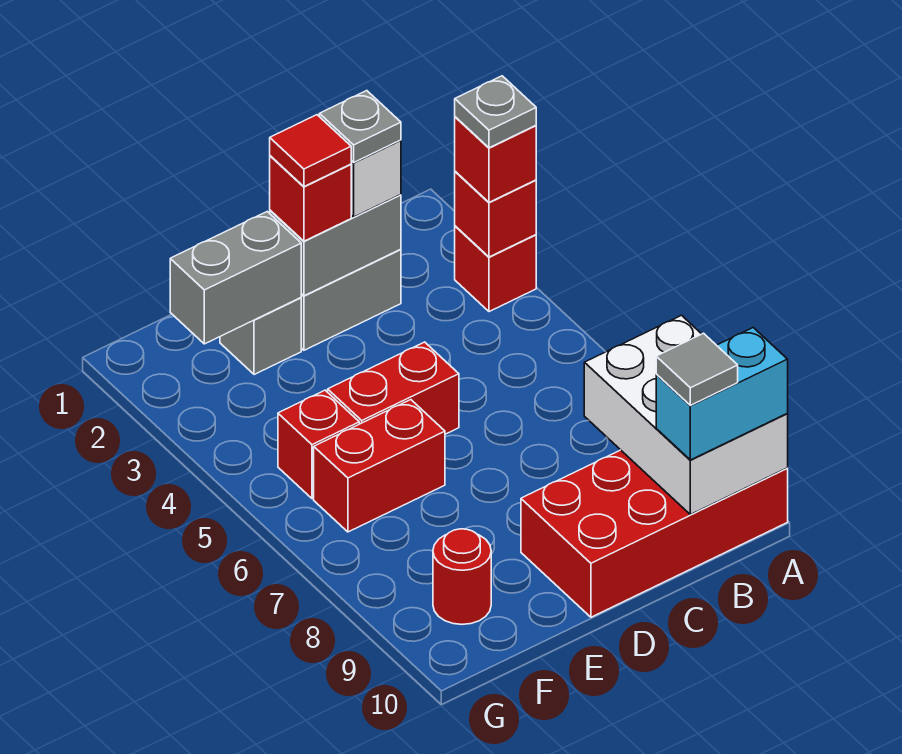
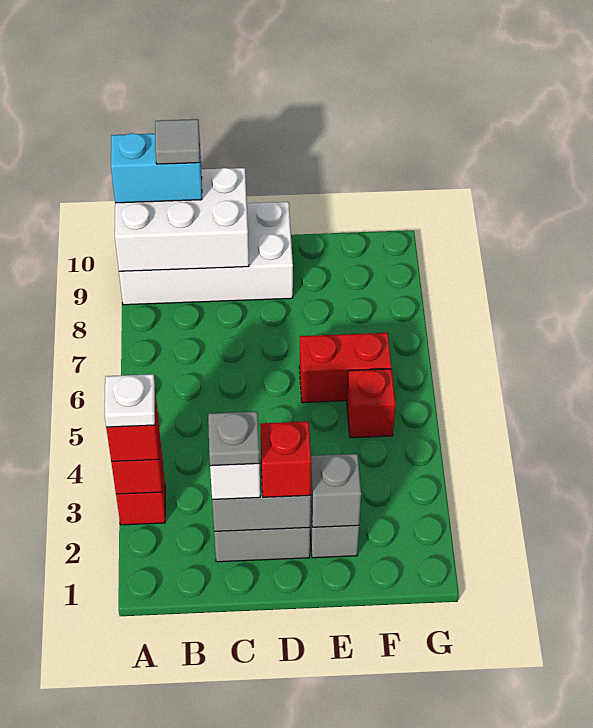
grey 1x1 plate [455,76,536,148] -> white 1x1 plate [105,374,155,427]
white 2x3 brick [584,315,788,515] -> white 2x3 brick turned to [115,168,249,271]
red 2x4 brick [521,450,788,617] -> white 2x4 brick [119,202,293,305]
red 1x1 tile [270,115,351,187] -> none
red 1x2 brick [328,342,459,434] -> none
grey 1x2 brick [170,212,301,344] -> grey 1x1 brick [311,454,361,527]
red 1x1 round brick [433,529,491,624] -> none

